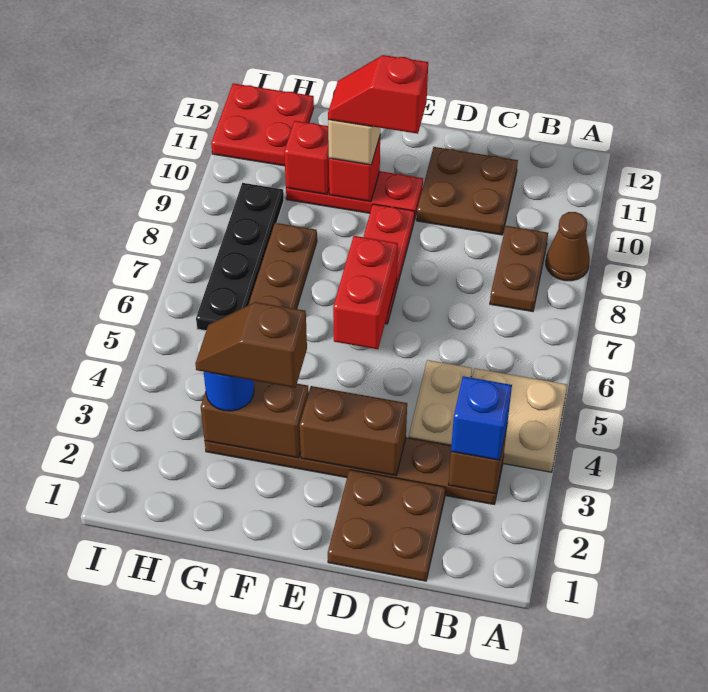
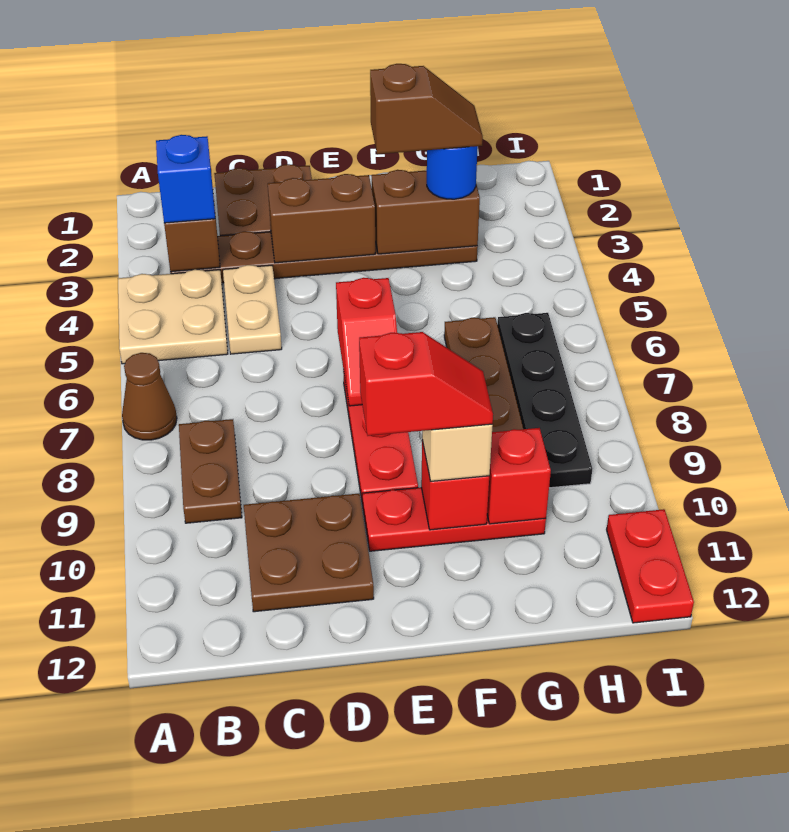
brown 1x1 cone [546,212,590,281] -> brown 1x1 cone moved to [122,353,177,440]
red 1x2 brick [333,236,398,349] -> red 1x2 slope [336,278,397,406]
red 2x2 plate [211,83,314,166] -> red 1x2 plate [607,509,694,623]

